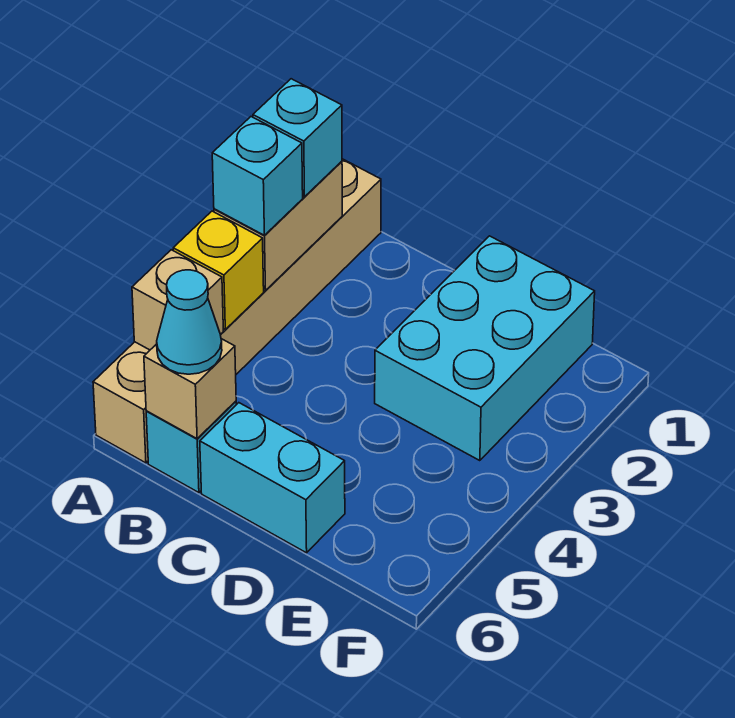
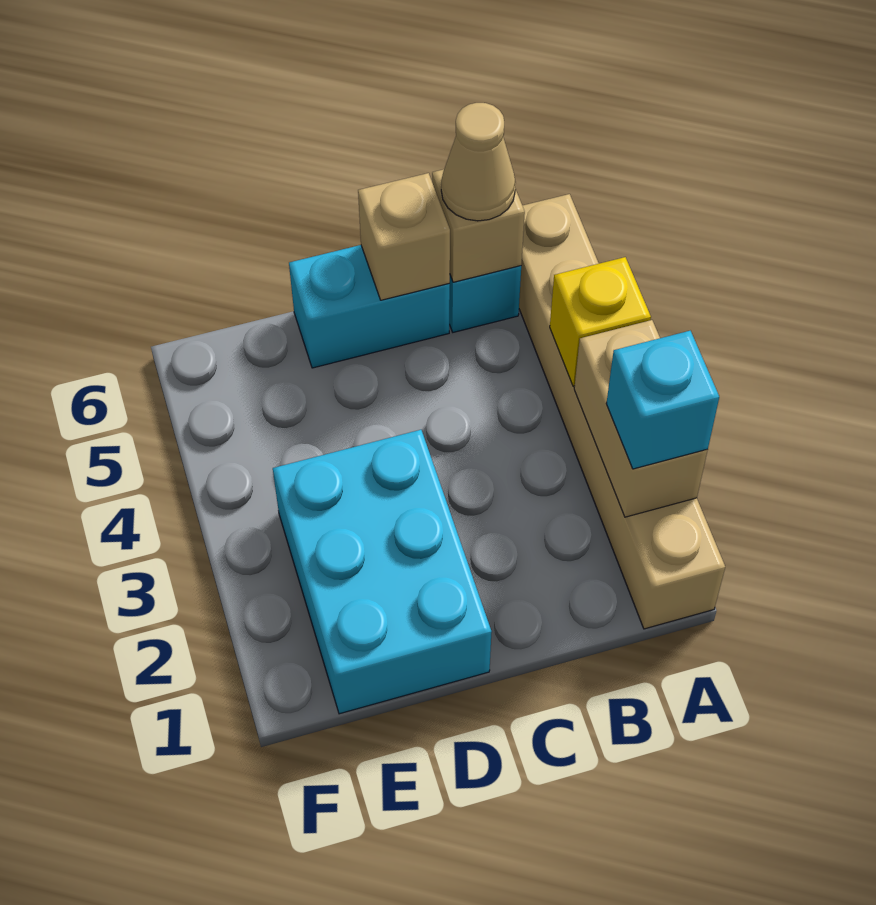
cyan 1x1 brick [212,117,303,235] -> none
tan 1x1 brick [132,250,223,350] -> tan 1x1 brick moved to [358,173,450,300]
cyan 1x1 cone [157,270,222,374] -> tan 1x1 cone [441,103,516,221]

